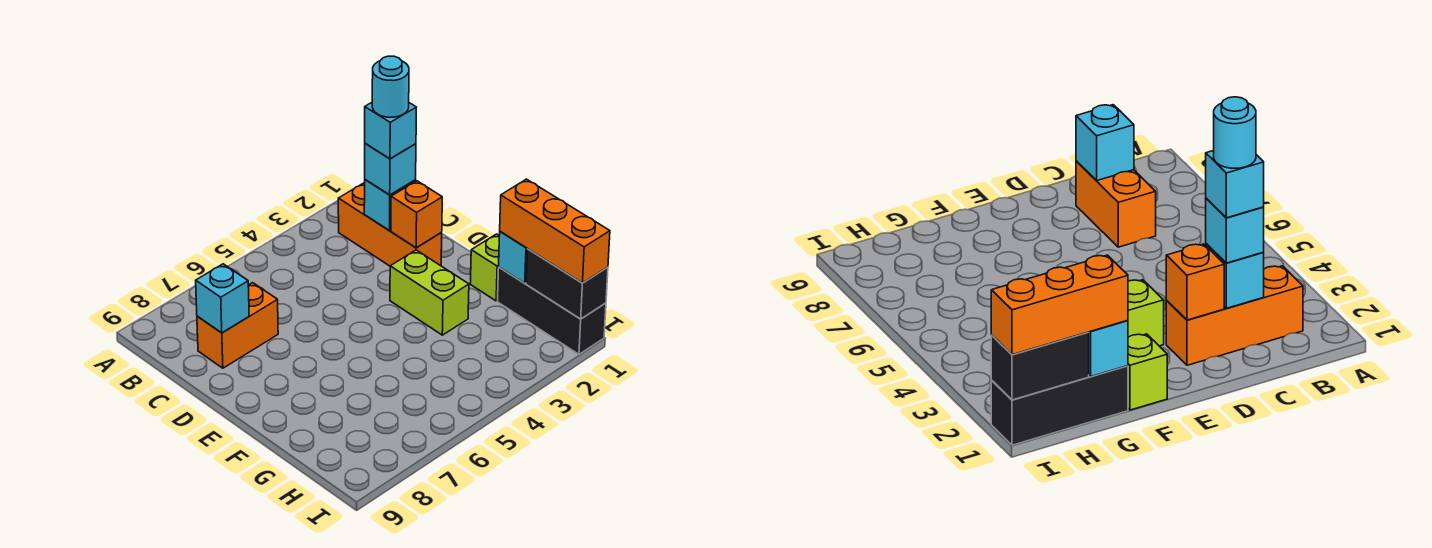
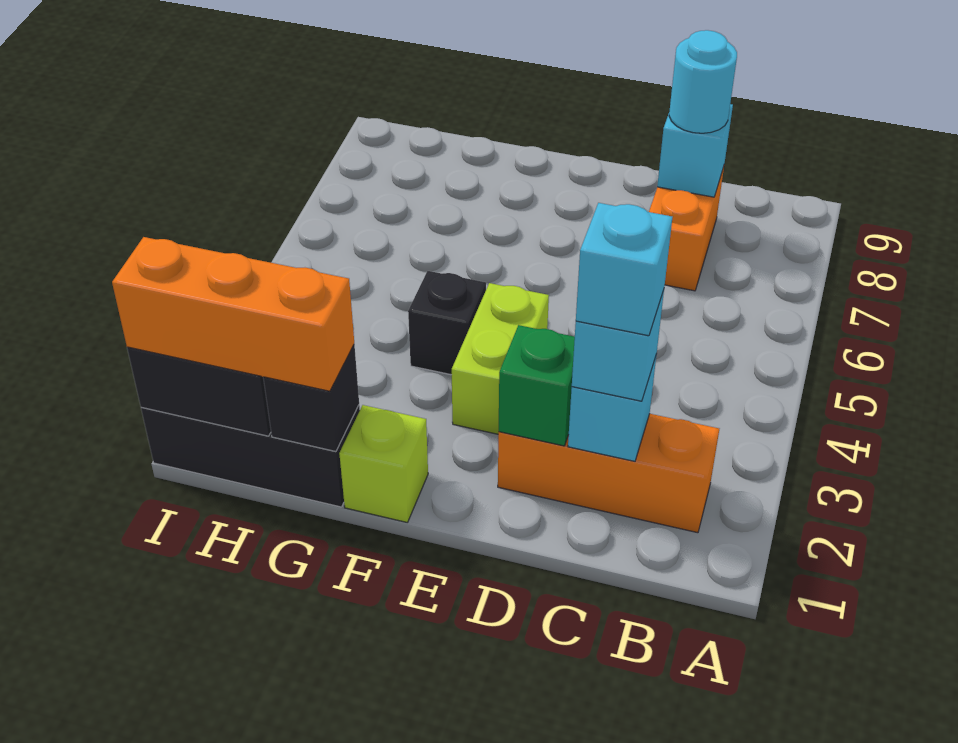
cyan 1x1 round brick [372,56,409,117] -> cyan 1x1 round brick moved to [669,30,737,133]
orange 1x1 brick [391,181,442,248] -> green 1x1 brick [499,325,575,446]
lime 1x2 brick [390,250,469,335] -> lime 1x2 brick turned to [452,283,549,434]
none -> black 1x1 brick [408,271,486,375]
cyan 1x1 brick [499,231,527,283] -> black 1x1 brick [263,345,359,452]

